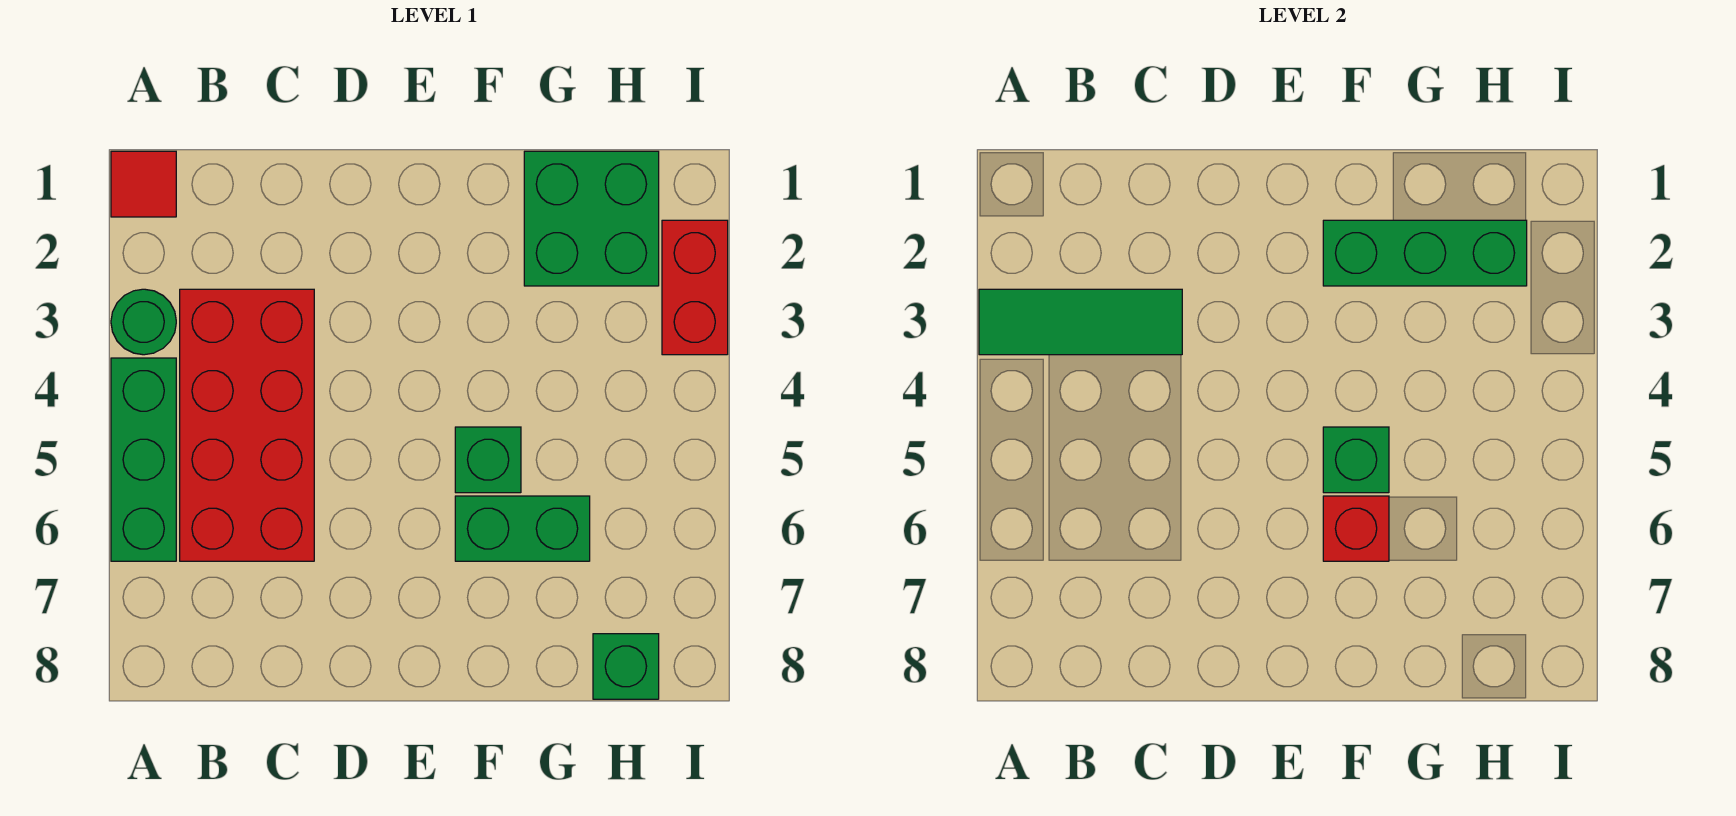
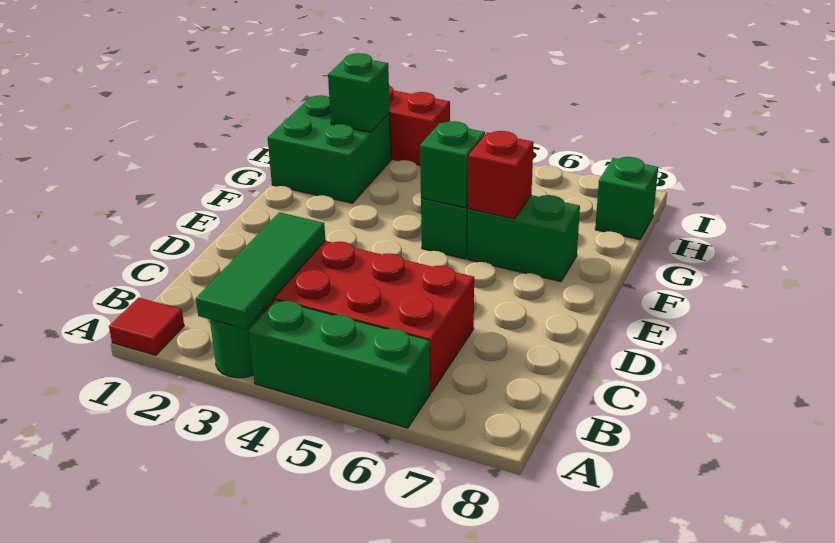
green 1x3 brick [1323,220,1527,286] -> green 1x1 brick [328,53,390,132]
green 1x2 brick [455,496,590,561] -> green 1x2 brick turned to [468,195,580,282]

